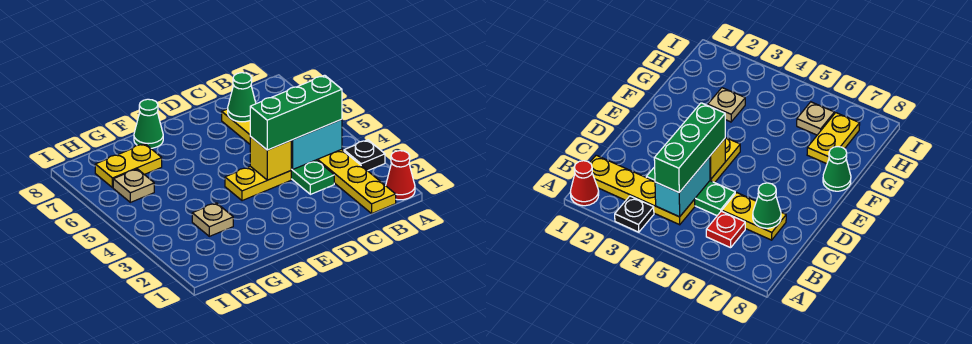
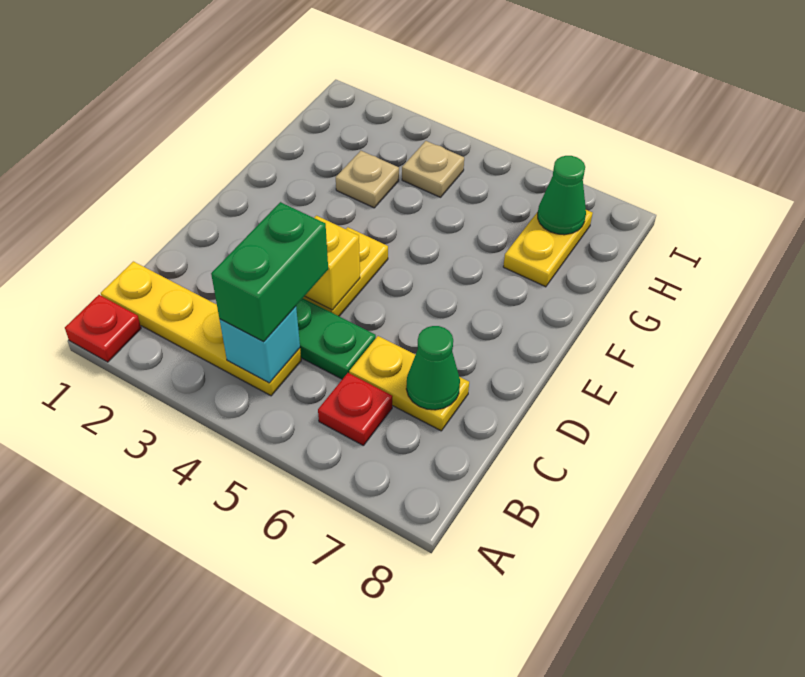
red 1x1 cone [386,151,415,200] -> red 1x1 plate [65,295,141,362]
black 1x1 plate [344,140,385,171] -> none
cyan 1x2 brick [291,119,342,170] -> cyan 1x1 brick [220,306,300,383]
green 1x3 brick [250,75,342,150] -> green 1x2 brick [211,202,328,341]
green 1x1 cone [134,99,163,148] -> green 1x1 cone moved to [538,156,586,235]
tan 1x1 plate [113,169,154,202] -> tan 1x1 plate moved to [402,141,464,197]

